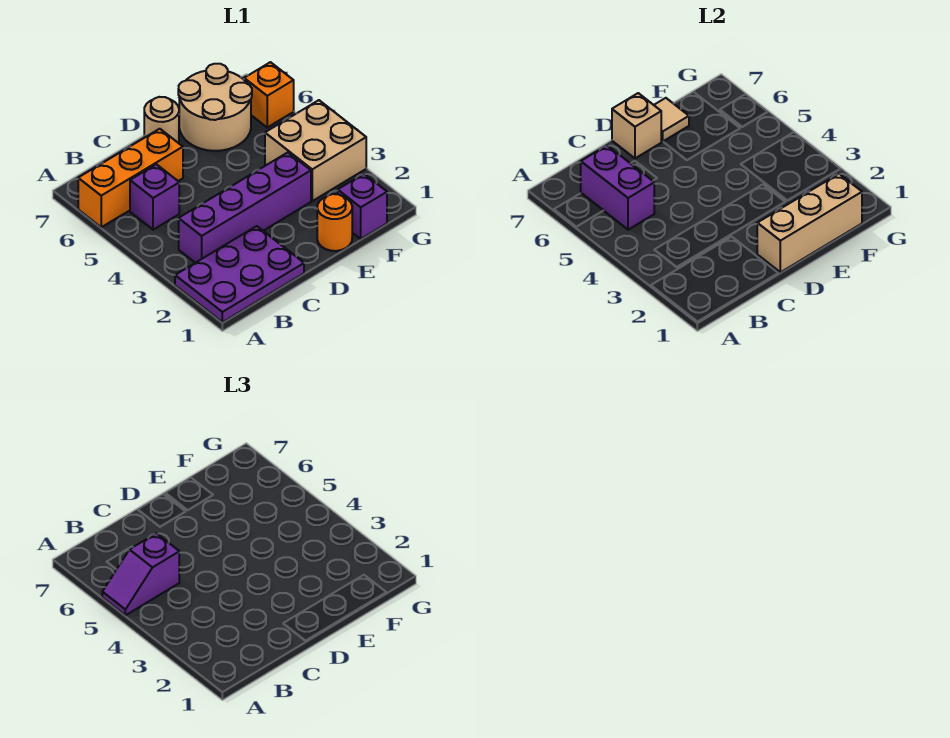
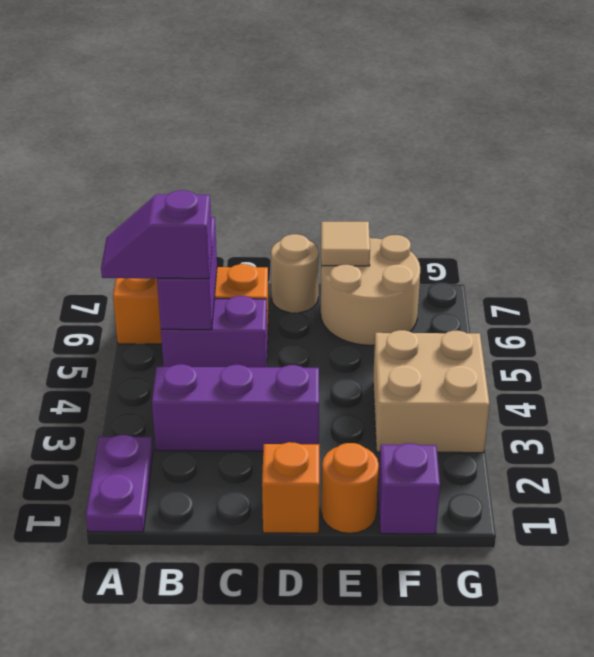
purple 2x3 plate [175,226,304,322] -> purple 1x2 plate [86,435,153,532]
purple 1x4 brick [179,153,311,263] -> purple 1x3 brick [152,364,319,451]
purple 1x1 brick [130,164,179,230] -> purple 1x2 brick [161,296,267,367]
tan 1x3 brick [757,174,862,272] -> none
tan 1x1 brick [612,93,661,158] -> none
orange 1x1 brick [244,62,294,127] -> orange 1x1 brick moved to [262,442,319,533]

